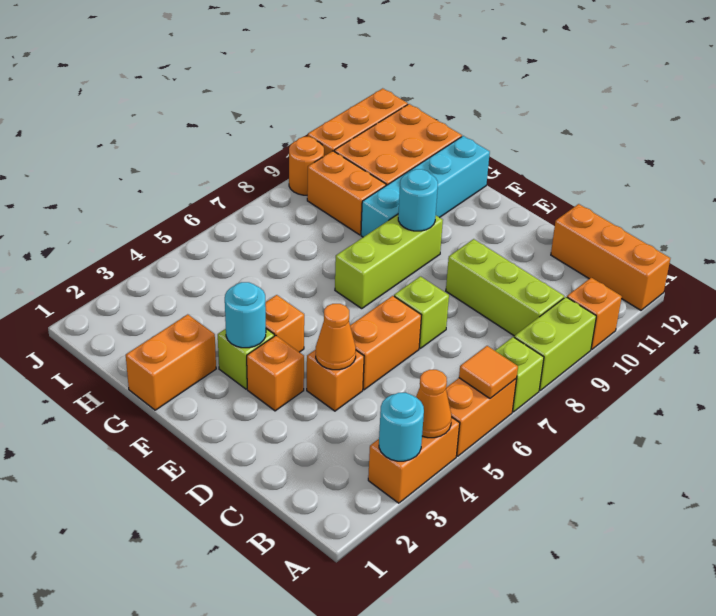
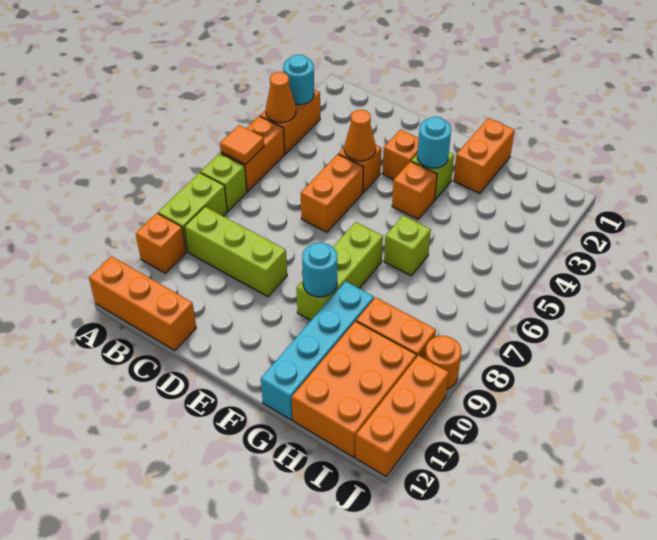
lime 1x1 brick [394,276,449,348] -> lime 1x1 brick moved to [384,215,431,276]

